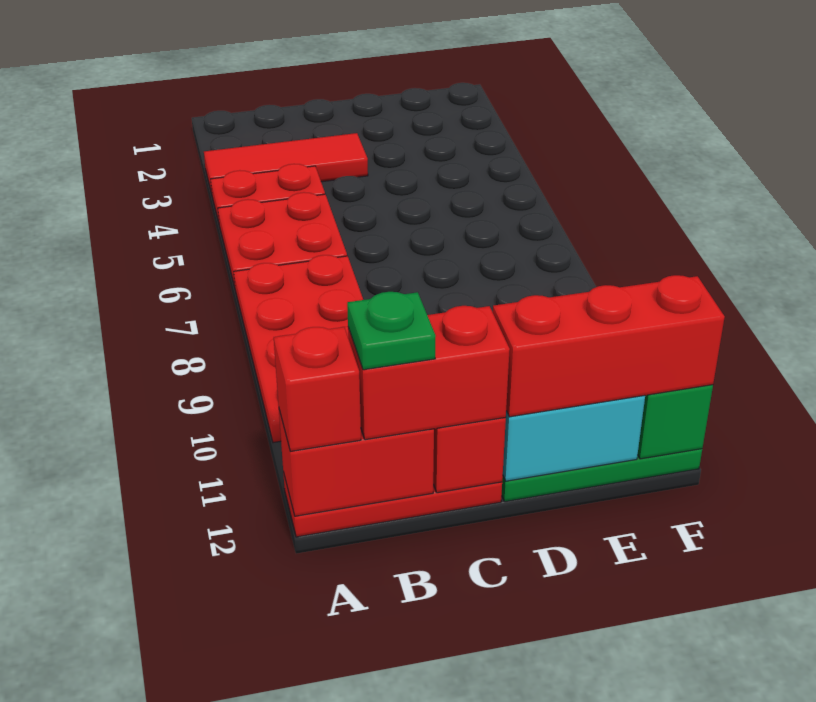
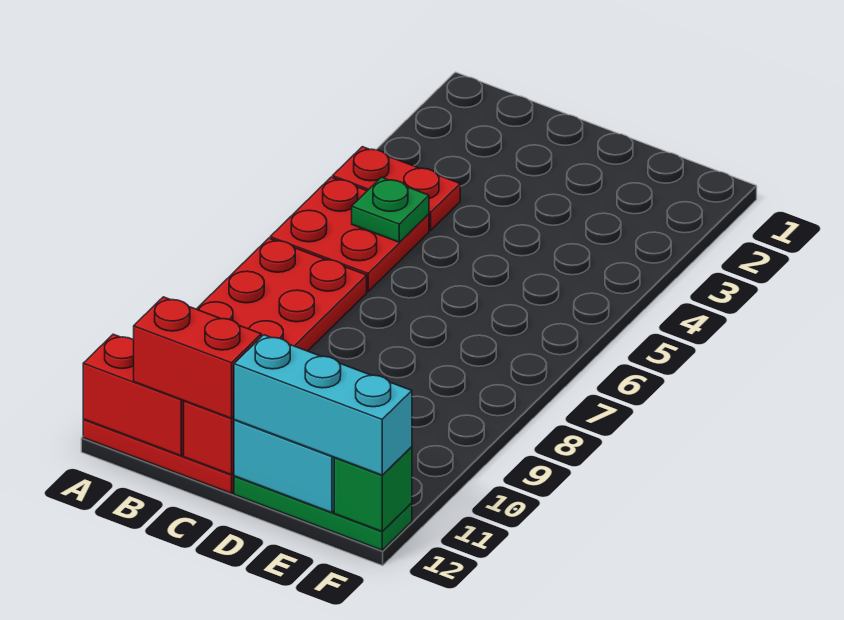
red 1x3 tile [204,133,368,193] -> none
red 1x1 brick [274,327,361,451] -> none
green 1x1 plate [347,292,436,370] -> green 1x1 plate moved to [352,177,429,242]
red 1x3 brick [493,275,725,417] -> cyan 1x3 brick [234,335,412,475]

